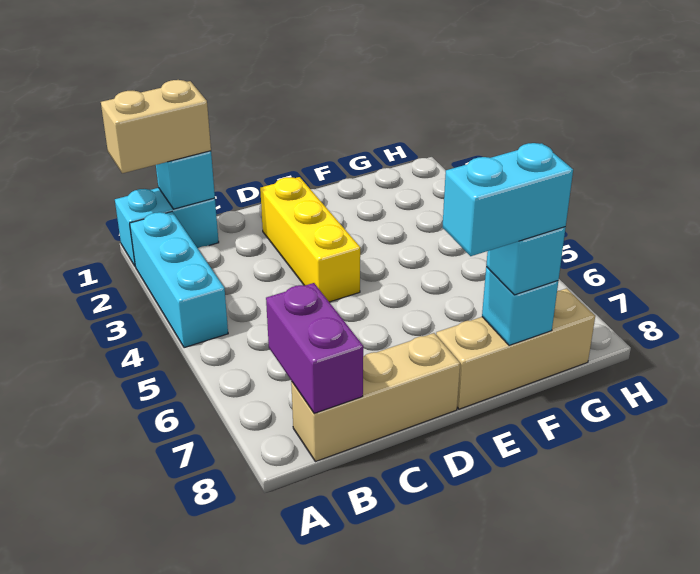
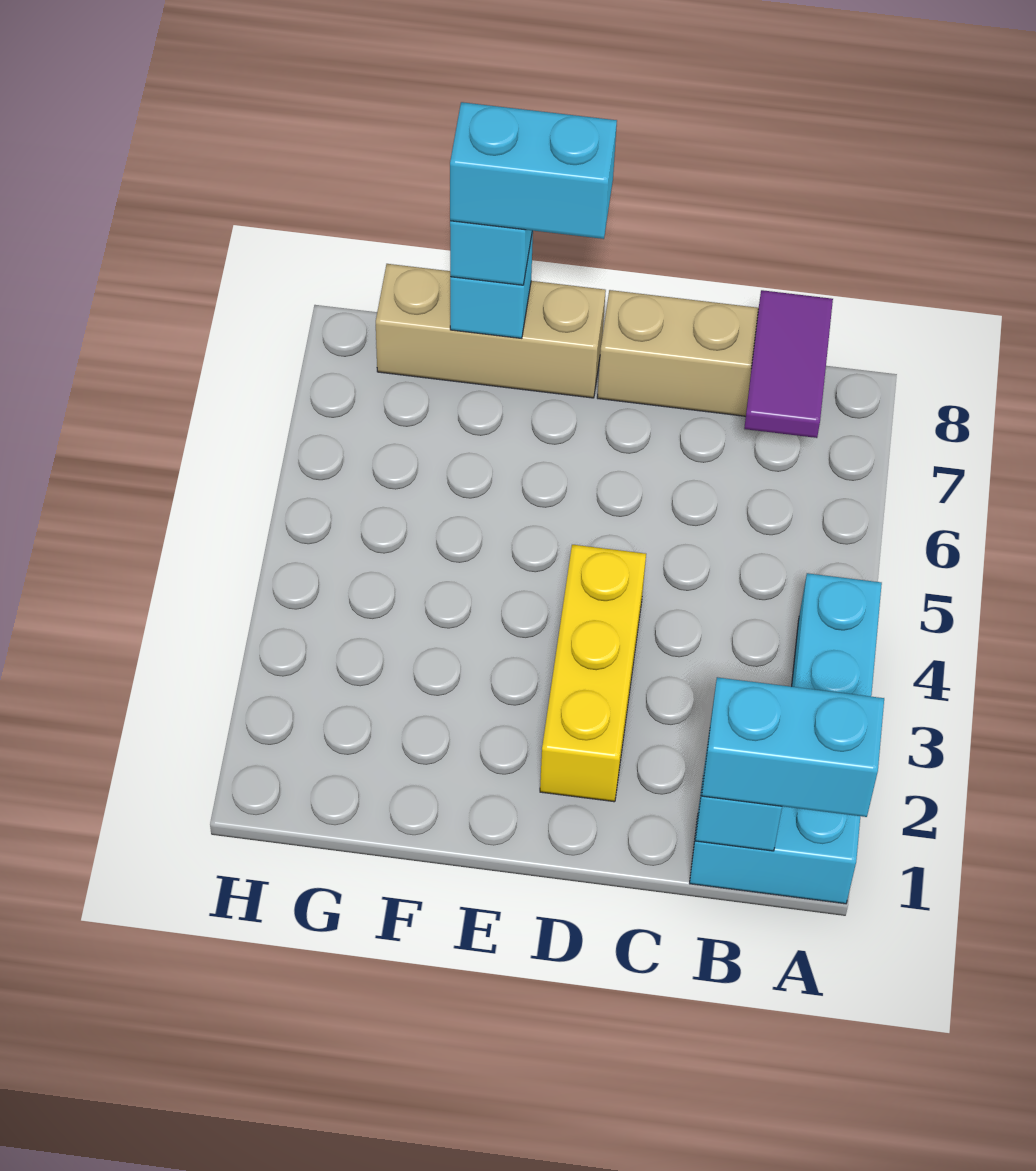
tan 1x2 brick [101,80,211,173] -> cyan 1x2 brick [702,677,884,817]
purple 1x2 brick [266,283,363,413] -> purple 1x2 tile [744,290,833,438]

